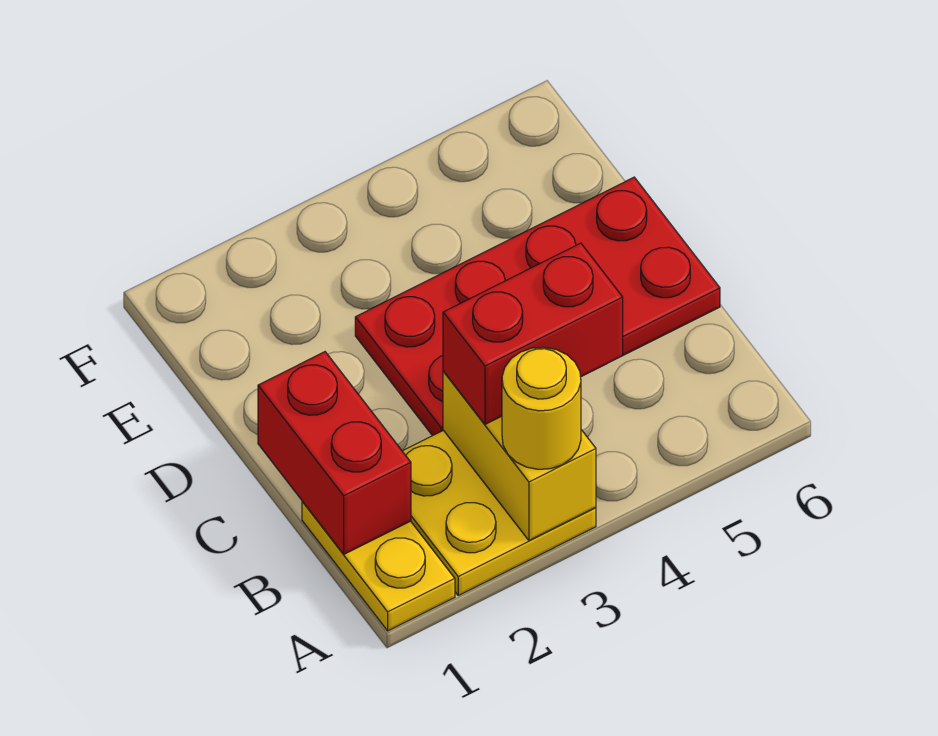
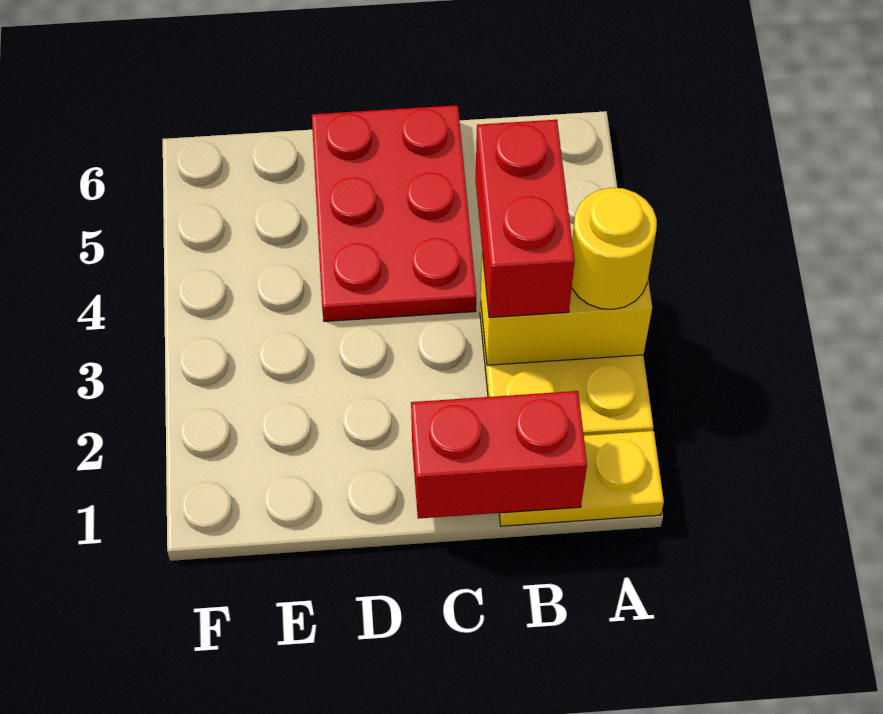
red 2x4 plate [355,177,720,436] -> red 2x3 plate [312,105,476,321]

